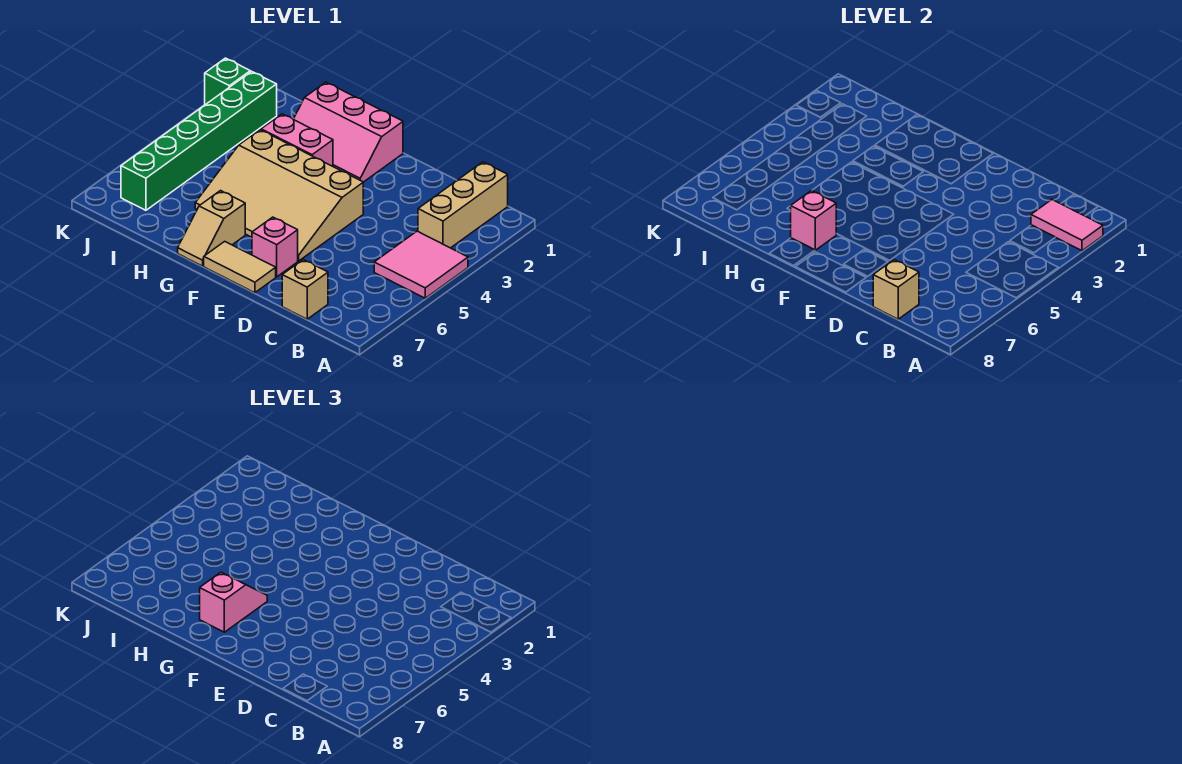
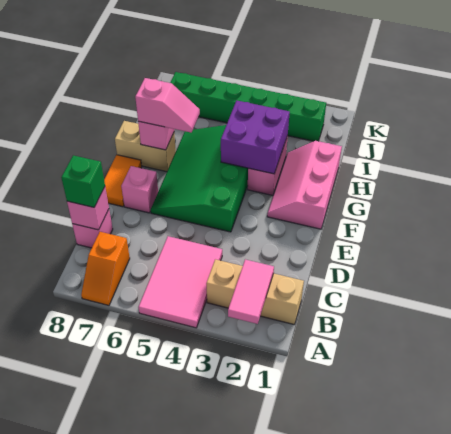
pink 2x2 tile [374,231,468,298] -> pink 2x3 tile [138,236,222,328]
none -> orange 1x2 slope [81,232,130,305]
tan 1x1 brick [282,260,328,319] -> pink 1x1 brick [72,209,113,248]
tan 1x1 brick [873,260,919,319] -> pink 1x1 brick [67,187,109,230]
tan 3x4 slope [195,130,363,261] -> green 3x4 slope [151,125,248,232]
tan 1x2 tile [204,241,276,293] -> orange 1x2 tile [104,155,142,207]
none -> purple 2x2 brick [221,100,290,174]
tan 1x2 slope [178,191,245,266] -> tan 1x2 brick [115,121,176,172]
green 1x1 brick [205,58,250,105] -> green 1x1 brick moved to [61,155,105,207]

